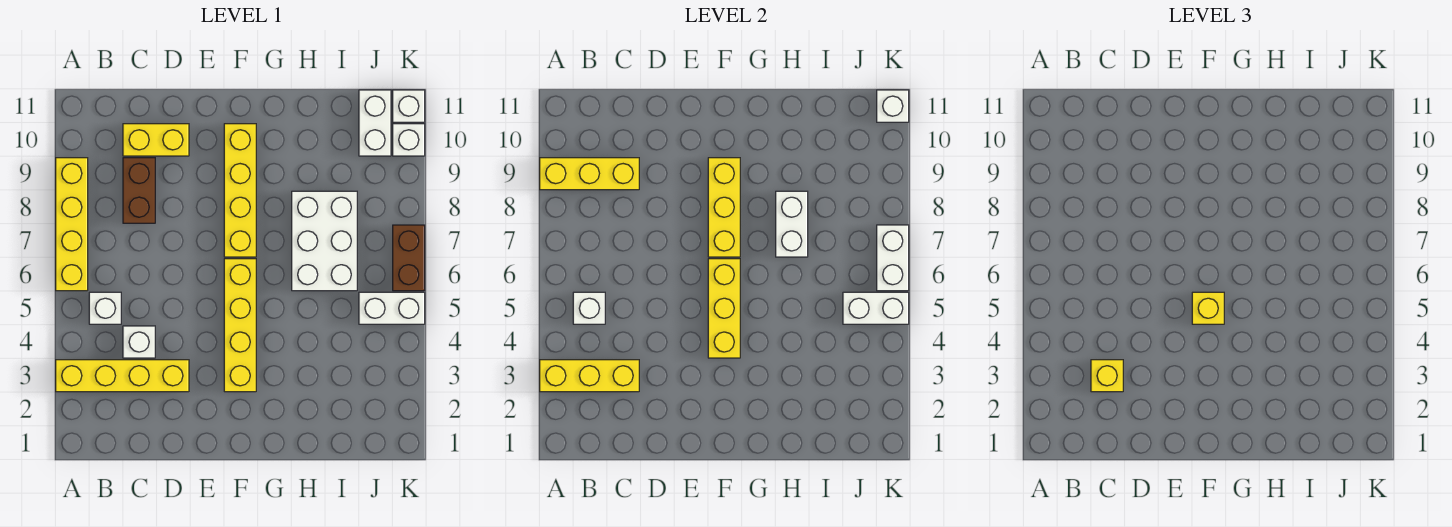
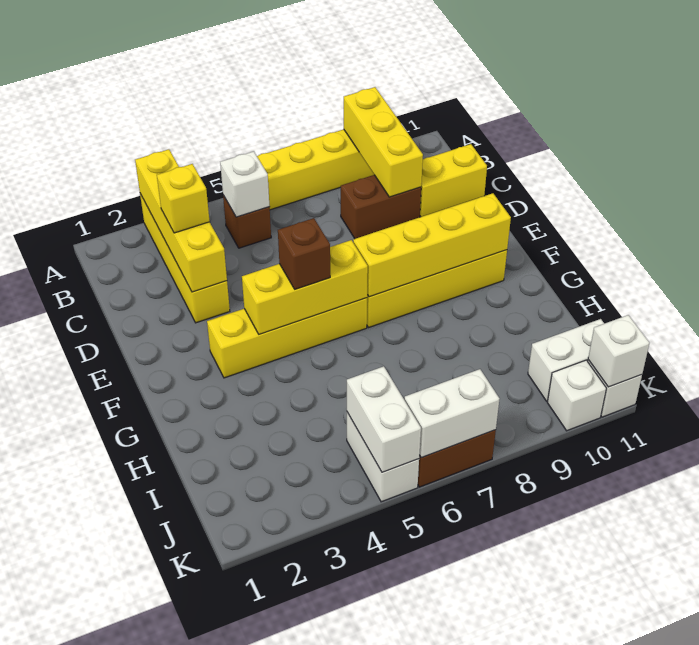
yellow 1x3 brick [540,360,639,392] -> yellow 1x4 brick [135,149,227,292]
white 1x1 brick [89,292,121,324] -> brown 1x1 brick [223,195,271,248]
white 1x1 brick [123,326,155,358] -> none
yellow 1x2 brick [123,124,189,156] -> yellow 1x2 brick turned to [420,144,487,217]
yellow 1x1 brick [1192,292,1224,324] -> brown 1x1 brick [278,218,330,289]
yellow 1x3 brick [708,158,740,257] -> yellow 1x4 brick [353,193,511,297]
white 2x3 brick [292,191,357,291] -> none
white 1x2 brick [776,191,808,257] -> none

